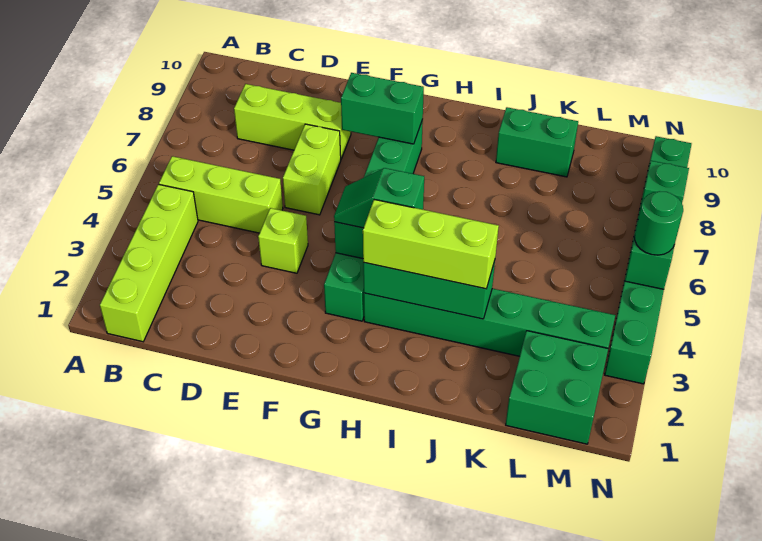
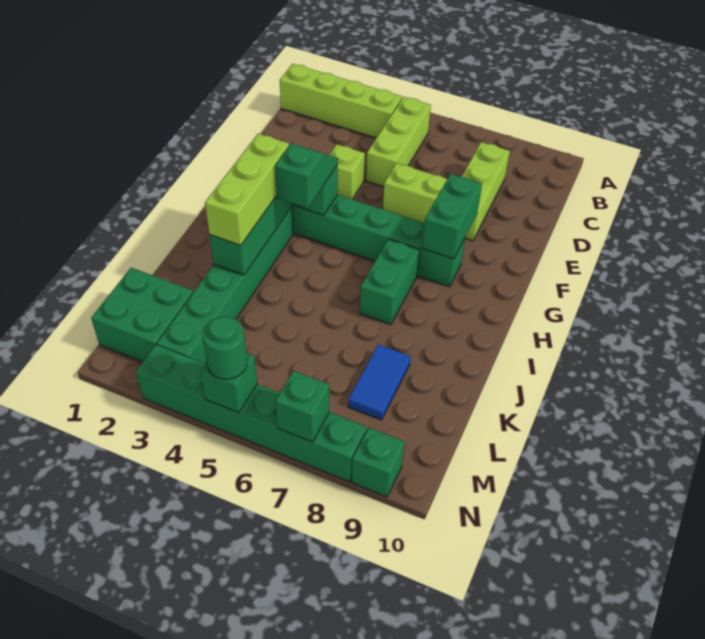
green 1x2 brick [496,107,578,177] -> green 1x2 brick moved to [360,239,420,325]
none -> blue 1x2 tile [348,344,411,420]

